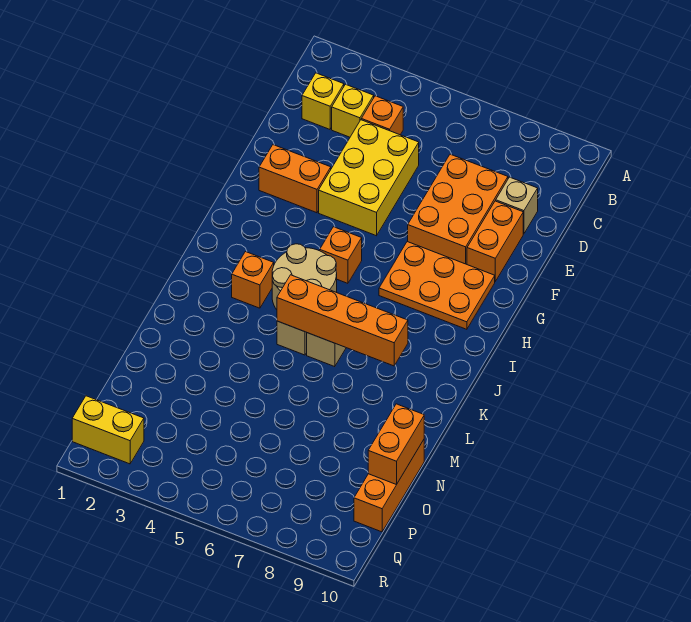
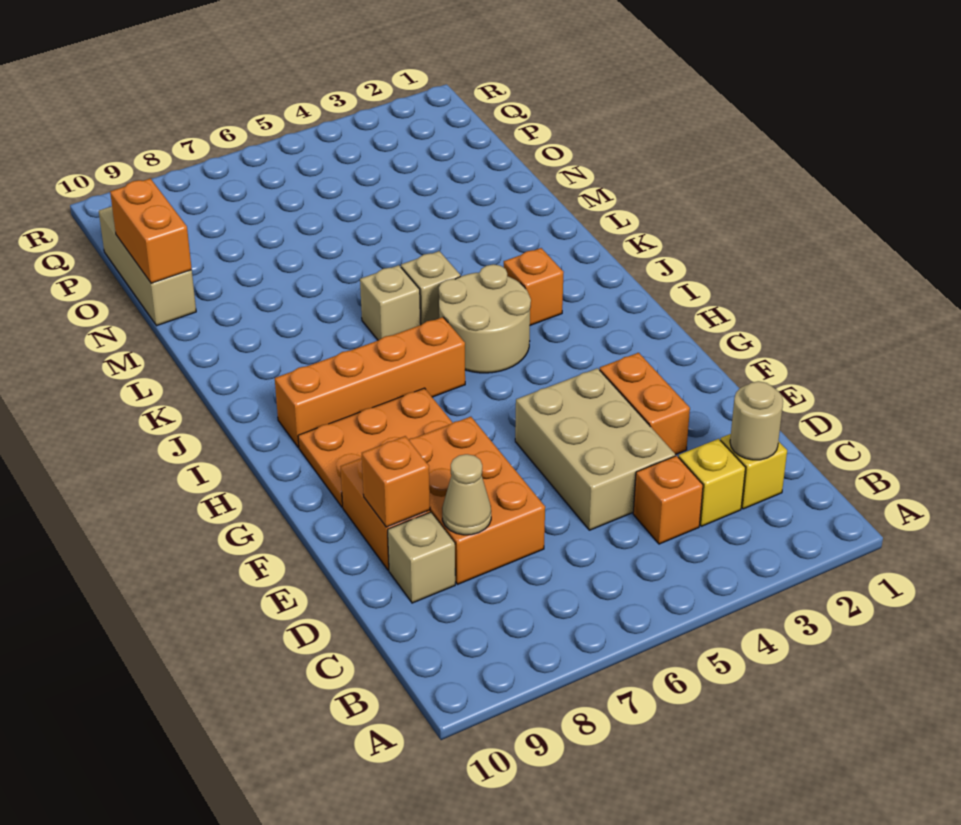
none -> tan 1x1 round brick [730,381,783,460]
yellow 2x3 brick [319,120,419,236] -> tan 2x3 brick [515,368,675,530]
none -> tan 1x1 cone [442,454,491,535]
orange 1x2 brick [259,145,331,213] -> orange 1x2 brick turned to [600,353,690,455]
orange 1x1 brick [320,227,362,283] -> orange 1x1 brick moved to [362,436,430,527]
orange 1x4 brick [277,275,408,366] -> orange 1x4 brick moved to [275,317,465,447]
orange 1x3 brick [354,440,424,532] -> tan 1x3 brick [99,206,196,326]
yellow 1x2 brick [72,396,144,464] -> none

